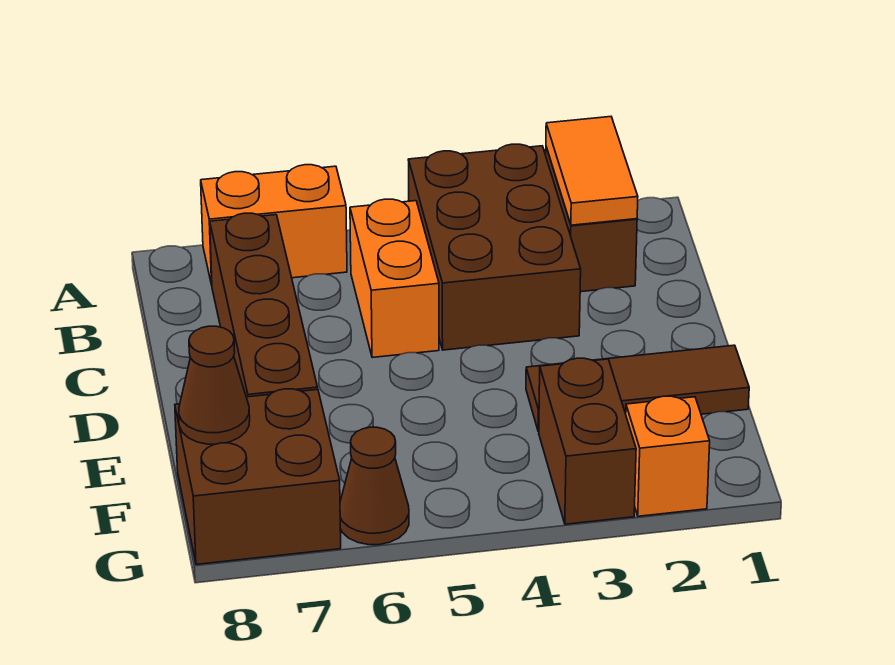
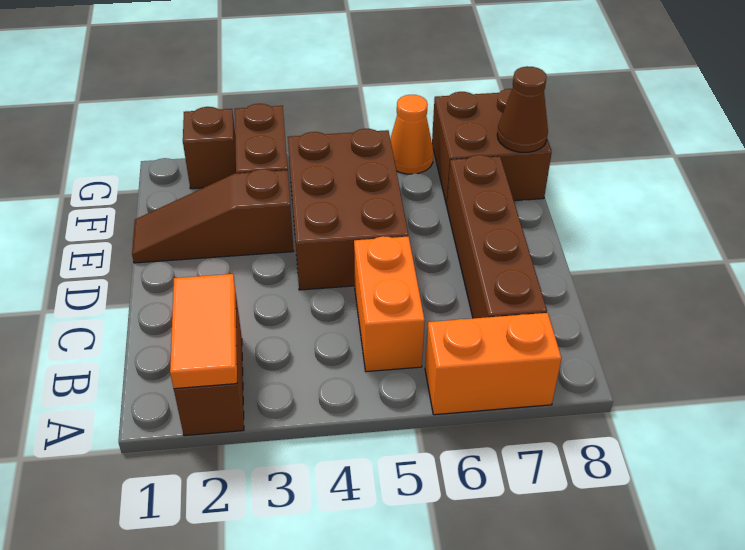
brown 2x3 brick [408,144,581,350] -> brown 2x3 brick moved to [288,129,408,290]
brown 1x3 tile [526,345,749,432] -> brown 1x3 slope [132,169,294,263]
orange 1x1 brick [626,396,710,516] -> brown 1x1 brick [183,107,236,189]
brown 1x1 cone [340,427,409,545] -> orange 1x1 cone [390,95,433,174]

